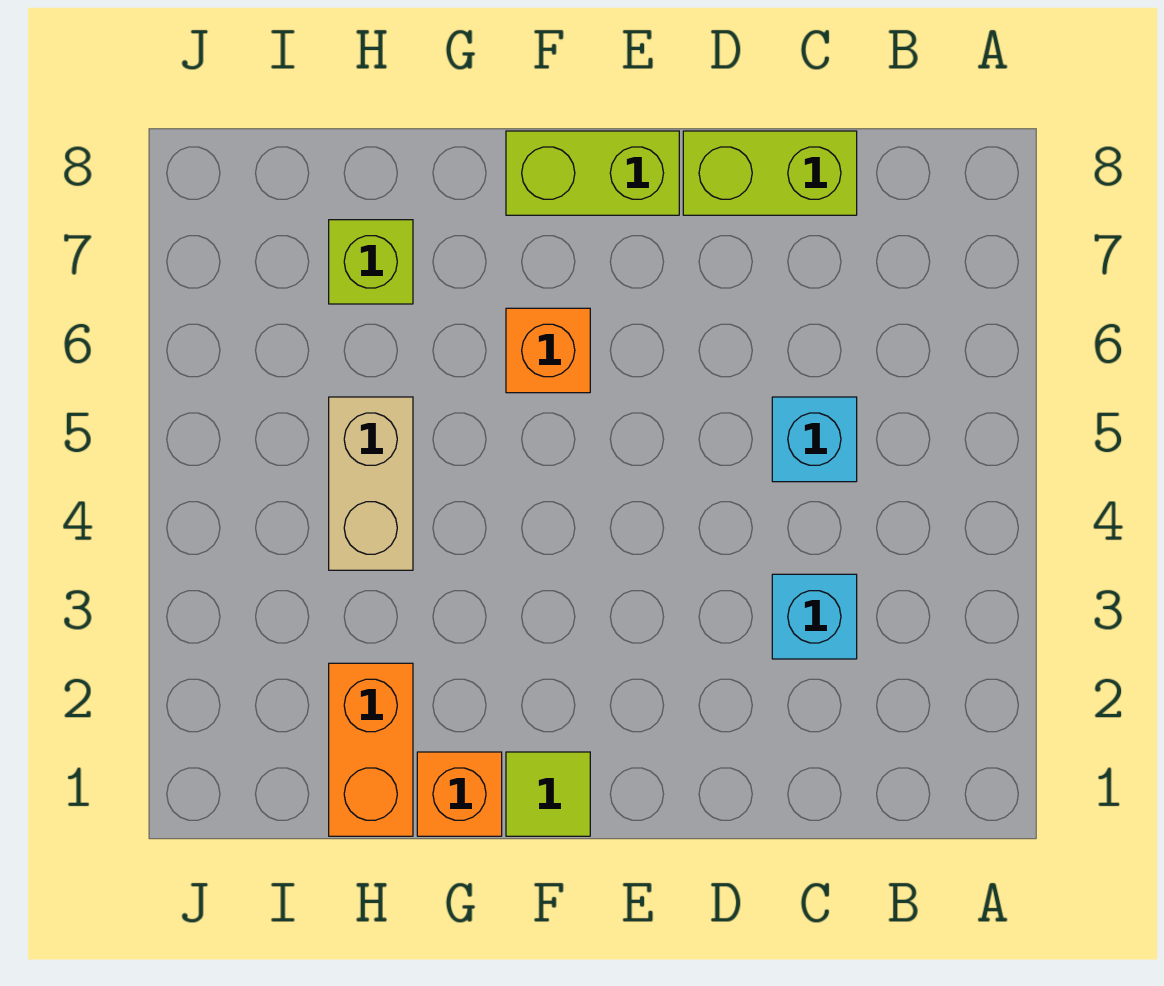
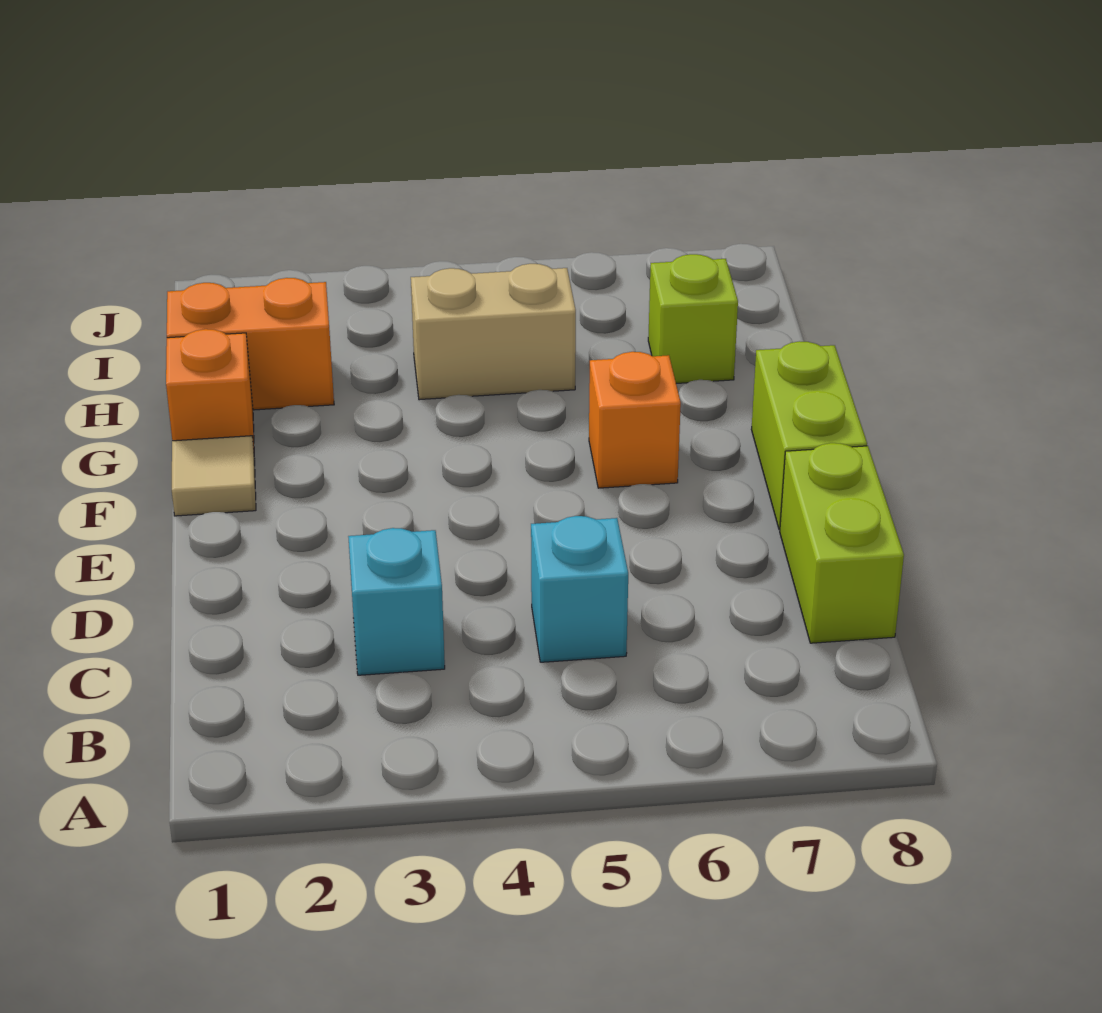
lime 1x1 tile [506,752,590,836] -> tan 1x1 tile [172,436,256,516]

